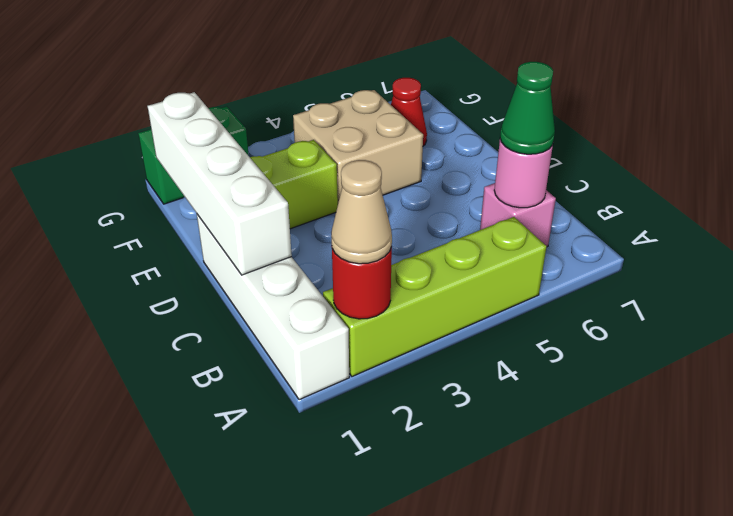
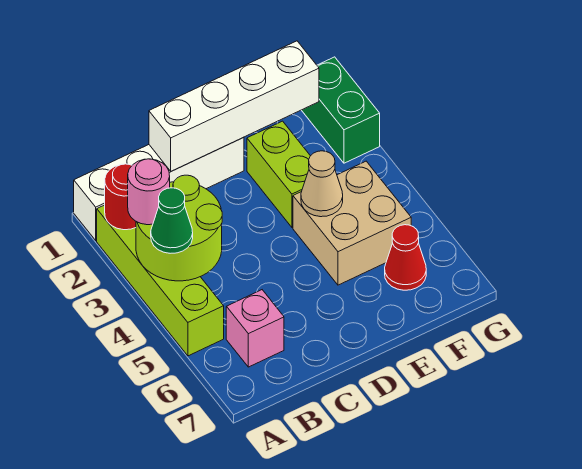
tan 1x1 cone [331,160,392,264] -> tan 1x1 cone moved to [301,151,343,217]
none -> lime 2x2 round brick [136,175,222,281]
pink 1x1 round brick [494,139,553,208] -> pink 1x1 round brick moved to [128,159,170,225]
green 1x1 cone [500,62,555,154] -> green 1x1 cone moved to [151,188,193,253]

